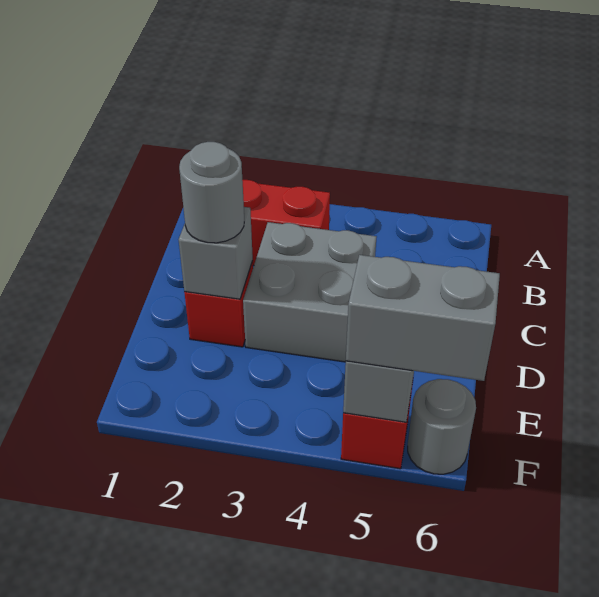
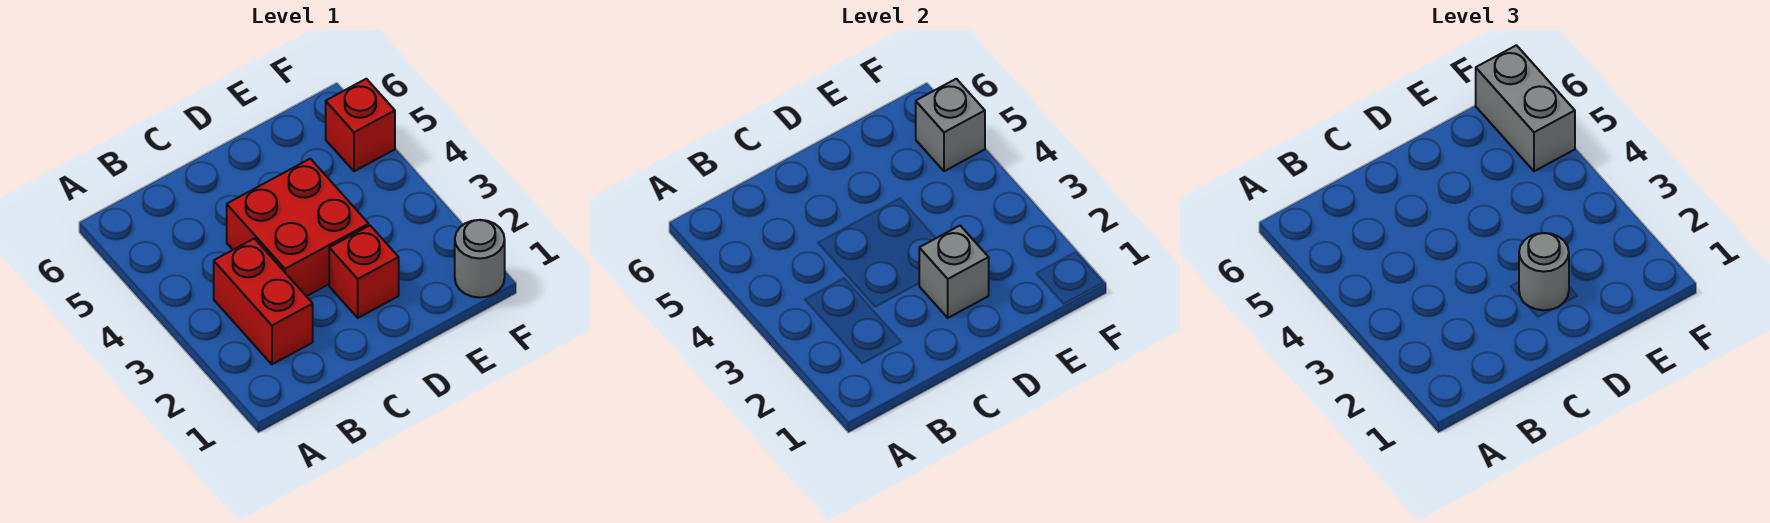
grey 2x2 brick [243,222,377,362] -> red 2x2 brick [227,159,369,296]
grey 1x1 round brick [408,379,476,474] -> grey 1x1 round brick moved to [455,220,505,298]

